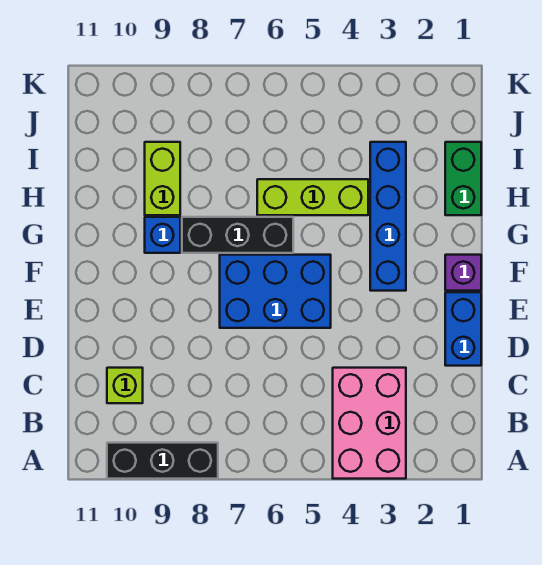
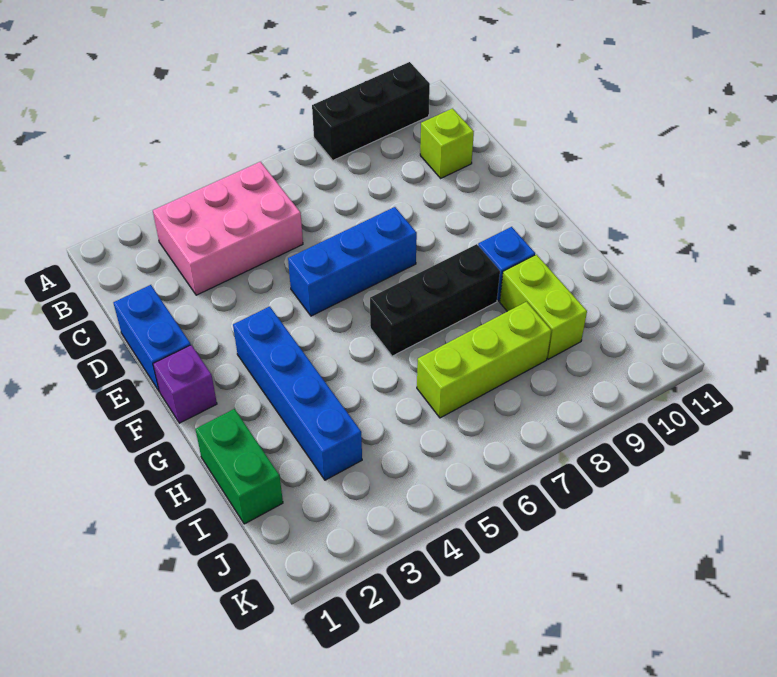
pink 2x3 brick [333,368,406,479] -> pink 2x3 brick turned to [153,162,303,295]
blue 2x3 brick [220,255,331,328] -> blue 1x3 brick [288,207,417,316]
lime 1x3 brick [257,179,368,215] -> lime 1x3 brick moved to [417,302,551,418]

